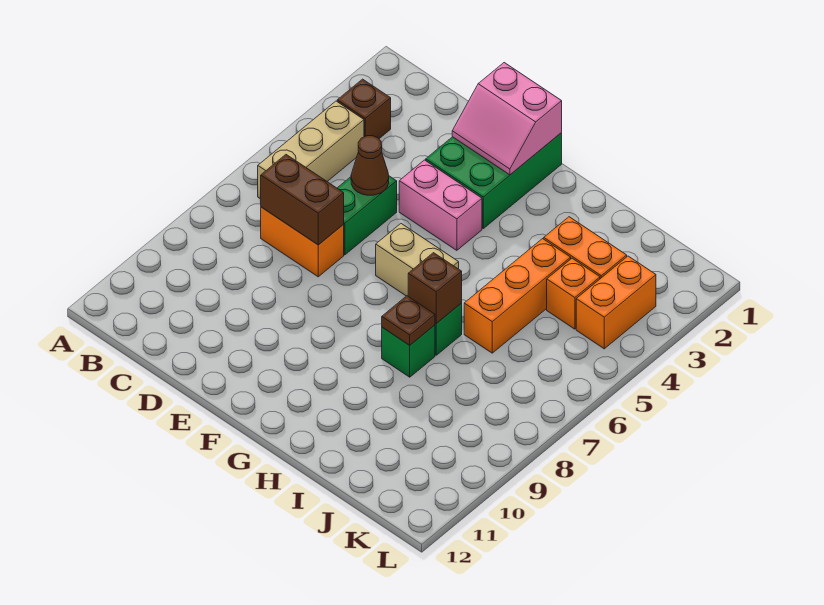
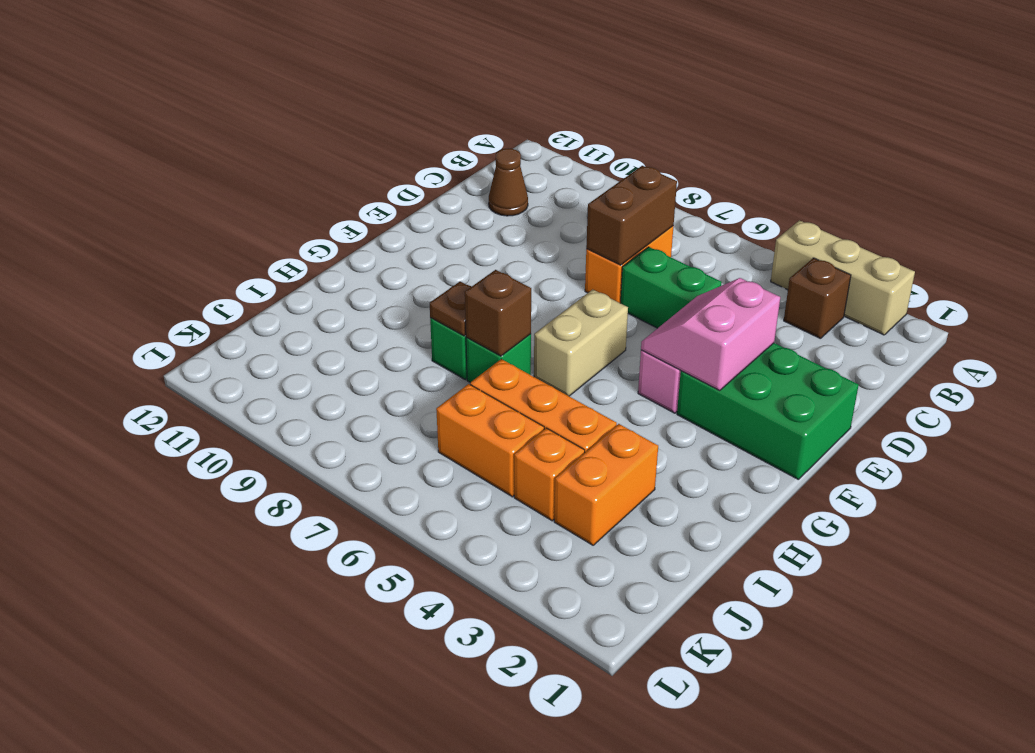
tan 1x3 brick [258,101,364,199] -> tan 1x3 brick moved to [771,220,915,335]
brown 1x1 cone [351,136,389,195] -> brown 1x1 cone moved to [489,149,528,216]
pink 2x2 slope [452,63,562,175] -> pink 2x2 slope moved to [641,278,780,391]
orange 1x2 brick [576,256,656,349] -> orange 1x2 brick moved to [436,384,544,497]

